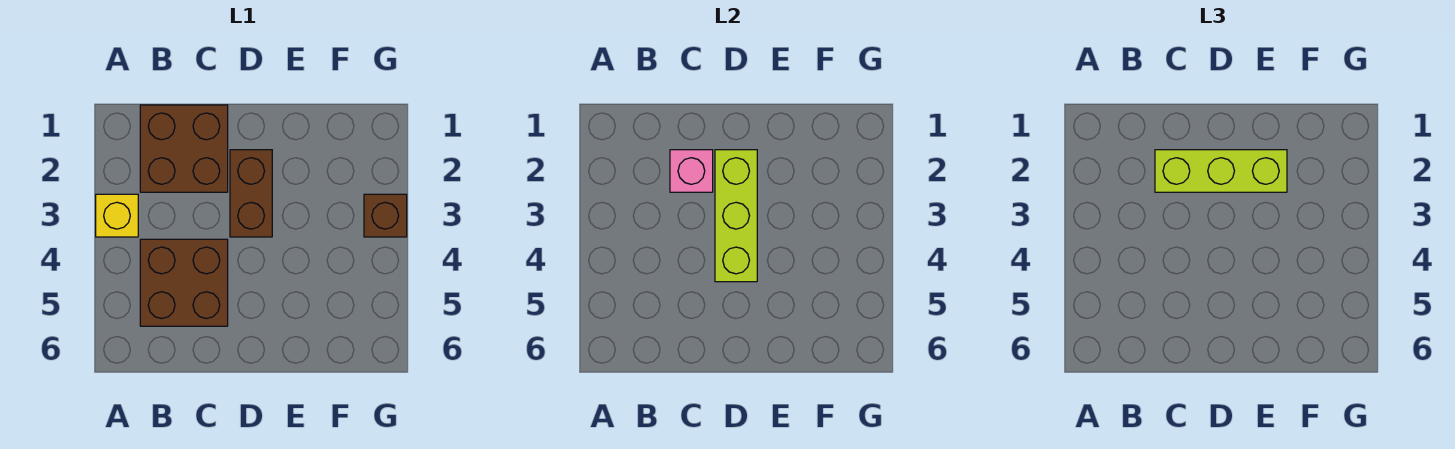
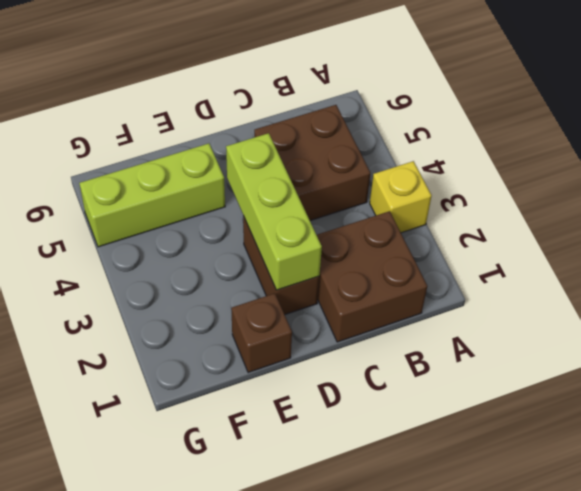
pink 1x1 brick [670,150,713,192] -> none
lime 1x3 brick [1155,150,1287,192] -> lime 1x3 brick moved to [79,143,225,247]
brown 1x1 brick [364,194,407,237] -> brown 1x1 brick moved to [231,293,292,373]

